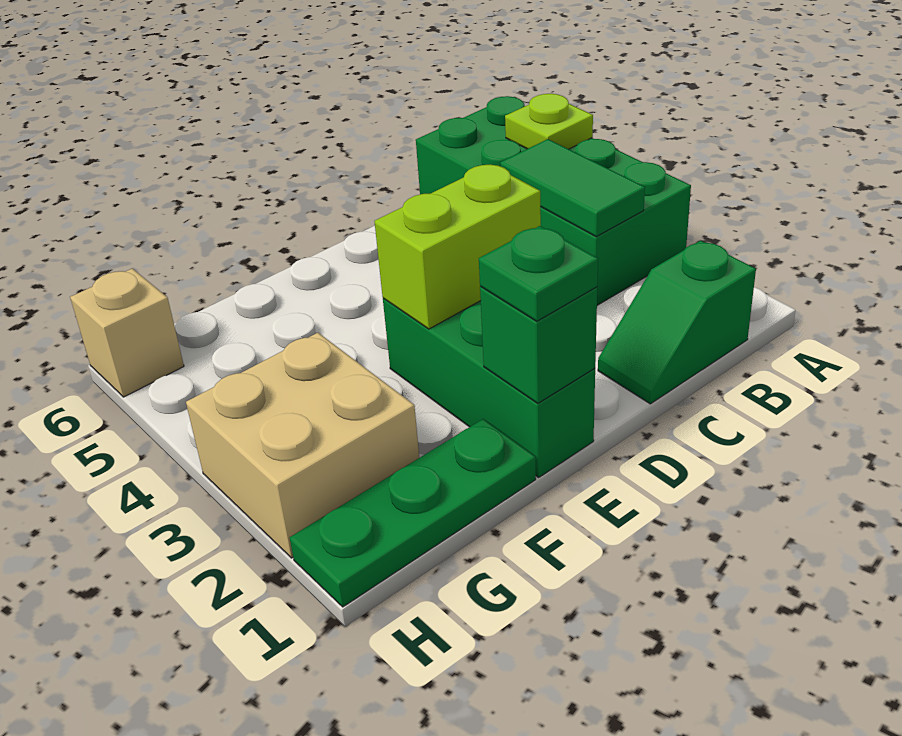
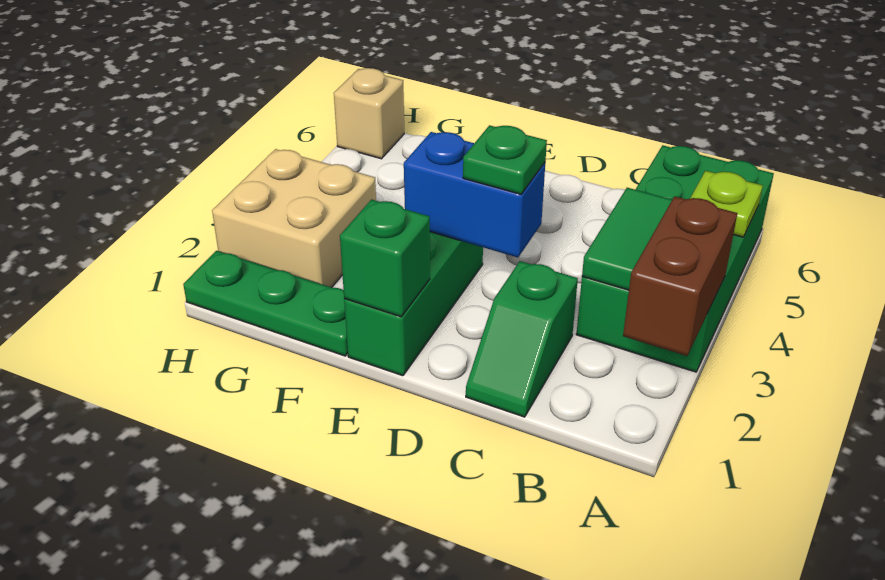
none -> brown 1x2 brick [623,196,737,356]
green 1x2 slope [598,241,756,404] -> green 1x2 slope turned to [466,261,578,417]
lime 1x2 brick [374,165,541,329] -> blue 1x2 brick [404,132,545,257]
green 1x1 plate [479,226,598,321] -> green 1x1 plate moved to [463,125,547,194]

